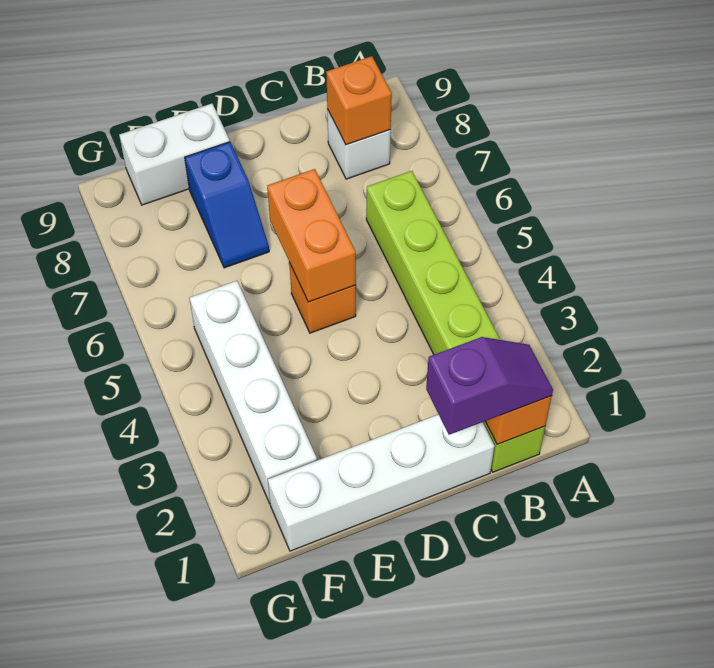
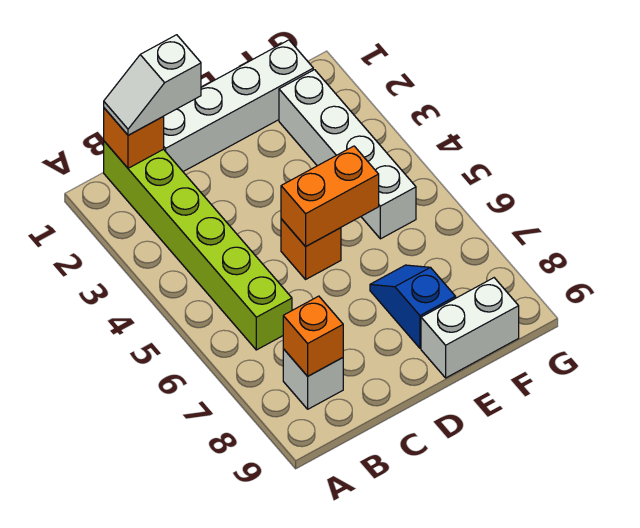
purple 1x2 slope [426,337,553,435] -> white 1x2 slope [104,35,201,135]
orange 1x2 brick [267,169,356,302] -> orange 1x2 brick turned to [281,146,379,247]

